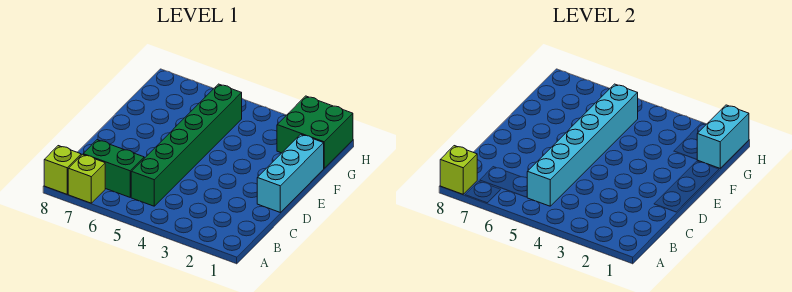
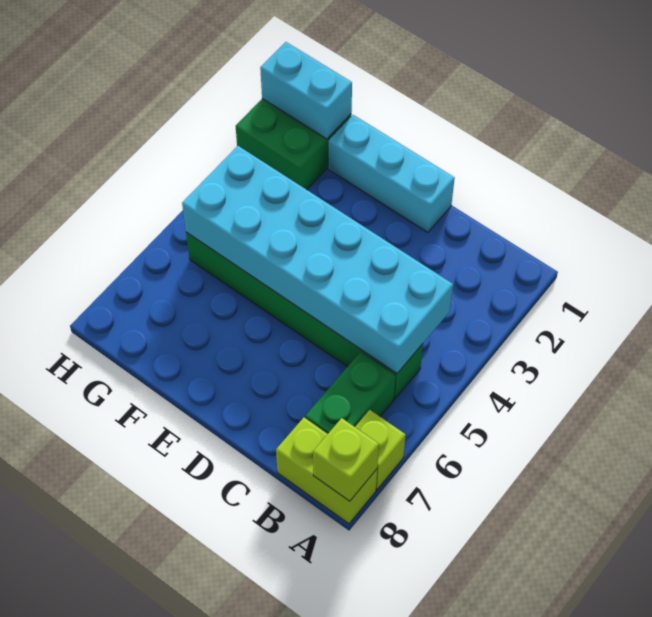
lime 1x1 brick [44,146,81,194] -> lime 1x2 brick [276,418,377,524]
cyan 1x6 brick [527,84,638,206] -> cyan 2x6 brick [182,146,453,373]

